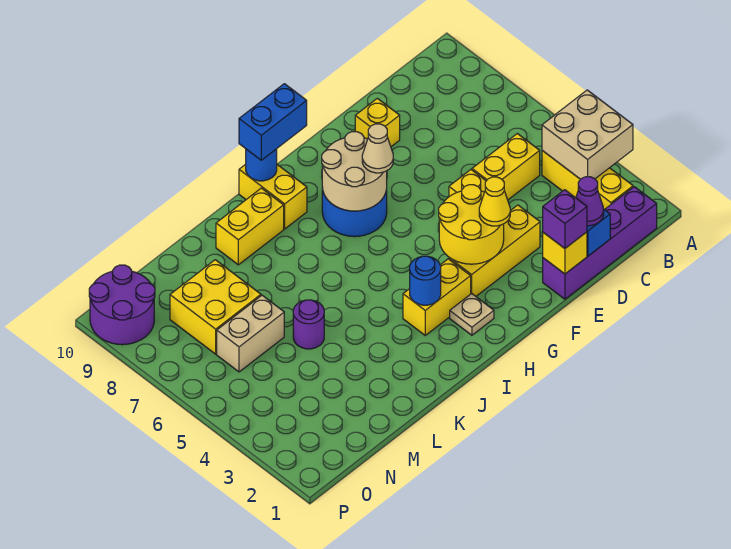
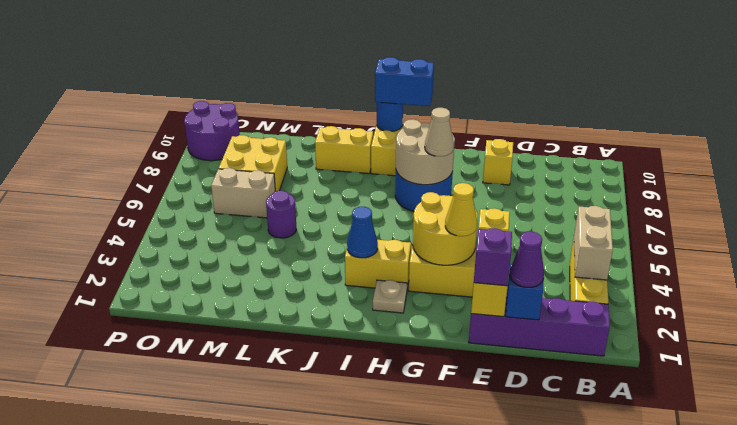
tan 2x2 brick [542,90,633,179] -> tan 1x2 brick [574,206,613,280]
yellow 1x2 brick [472,134,540,200] -> none
blue 1x1 round brick [410,256,441,305] -> blue 1x1 cone [347,207,378,258]

